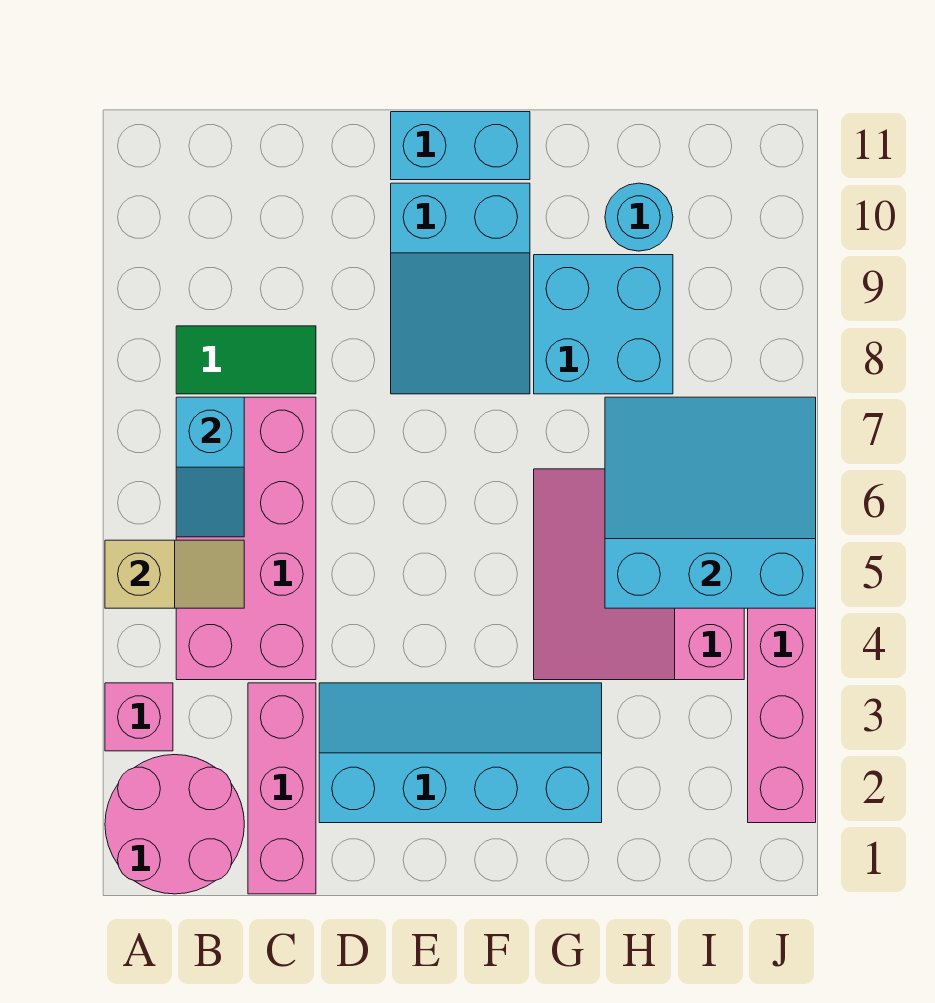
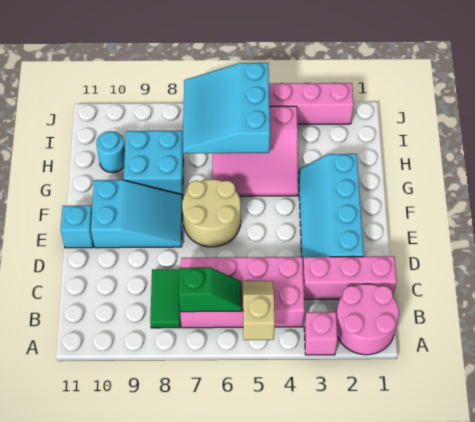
cyan 1x2 slope [176,397,244,537] -> green 1x2 slope [179,267,242,312]
none -> tan 2x2 round brick [182,179,241,247]
cyan 1x2 brick [391,112,530,180] -> cyan 1x1 brick [61,206,93,248]

